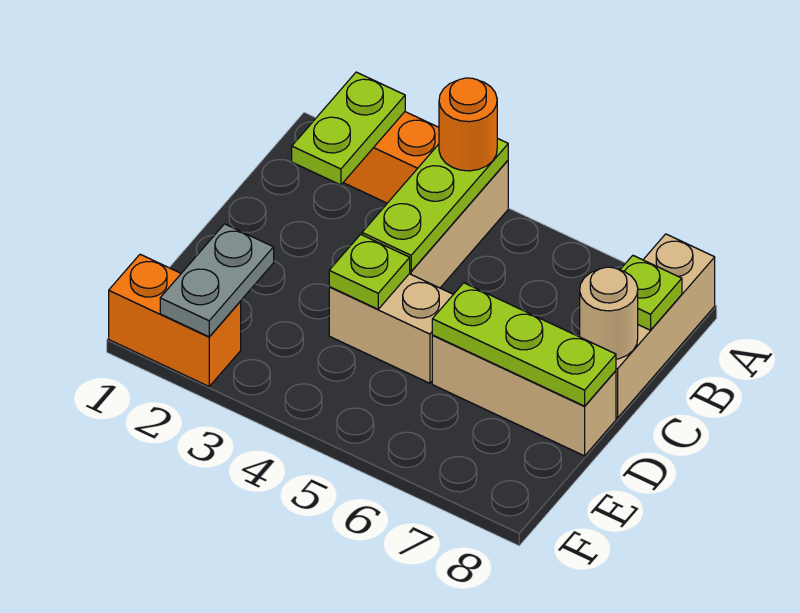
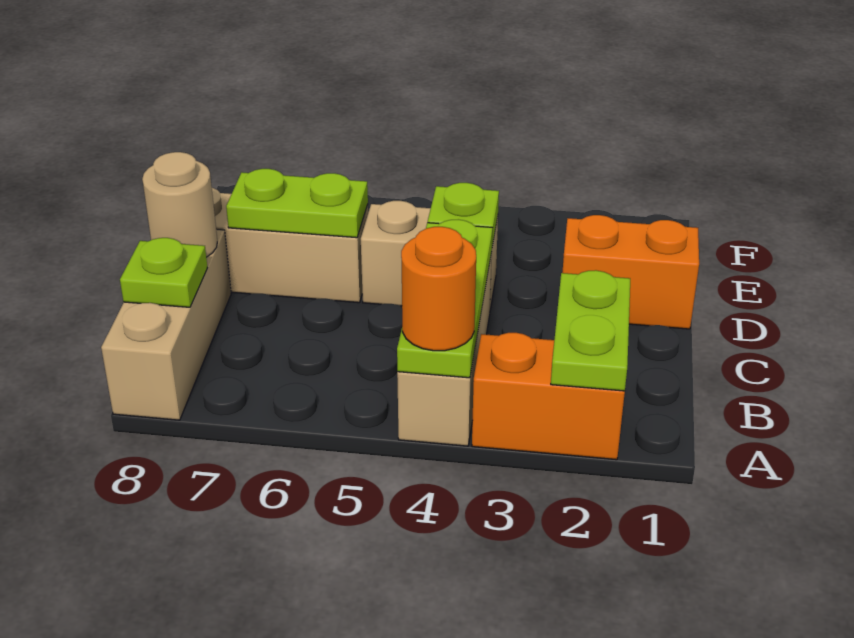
lime 1x3 plate [432,283,616,406] -> lime 1x2 plate [226,169,368,238]
grey 1x2 plate [160,224,274,337] -> none
orange 1x2 brick [109,254,241,386] -> orange 1x2 brick moved to [562,215,699,329]

